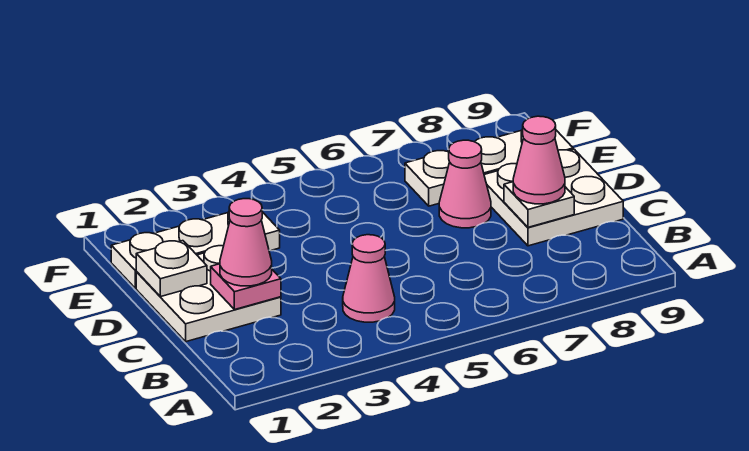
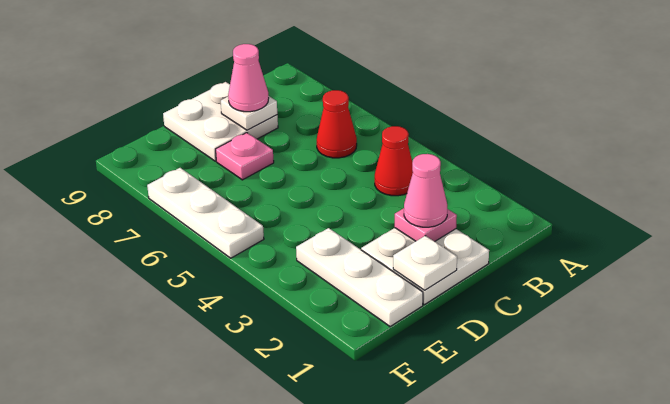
pink 1x1 cone [343,235,395,322] -> red 1x1 cone [375,126,413,196]
none -> red 1x1 cone [317,90,357,158]
pink 1x1 cone [439,140,491,228] -> pink 1x1 plate [216,133,274,180]
white 1x3 plate [405,129,573,206] -> white 1x3 plate moved to [147,168,264,258]

